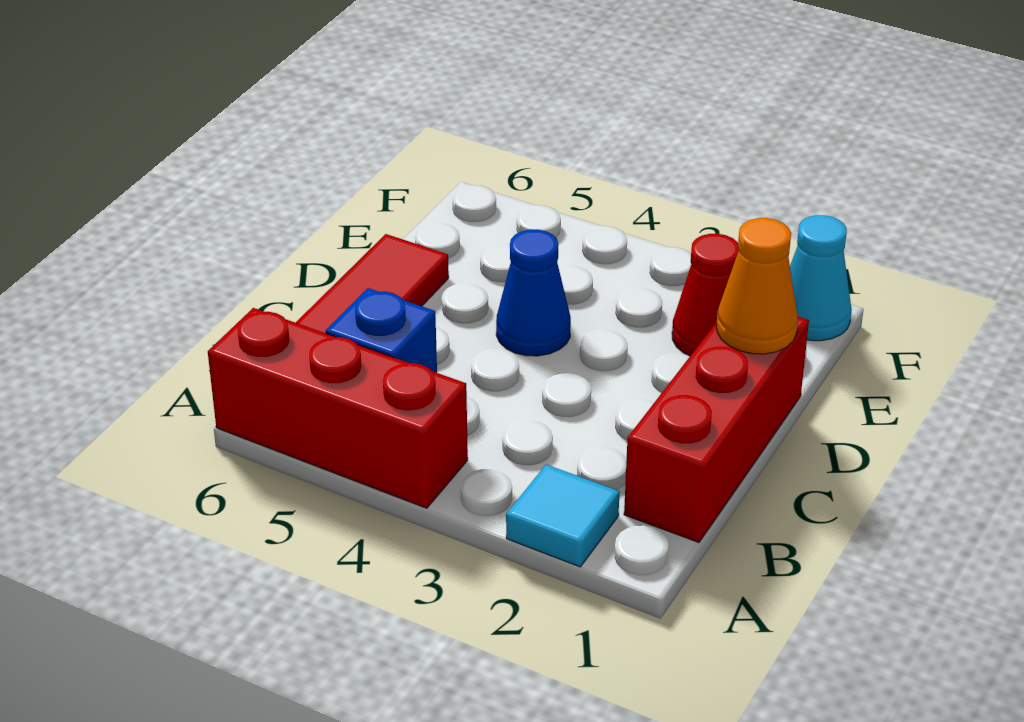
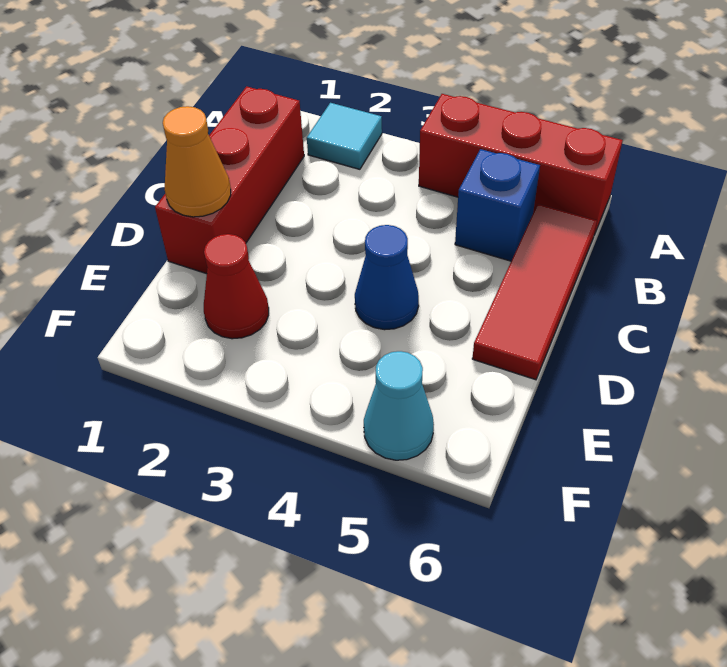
cyan 1x1 cone [790,215,852,341] -> cyan 1x1 cone moved to [364,351,434,460]

